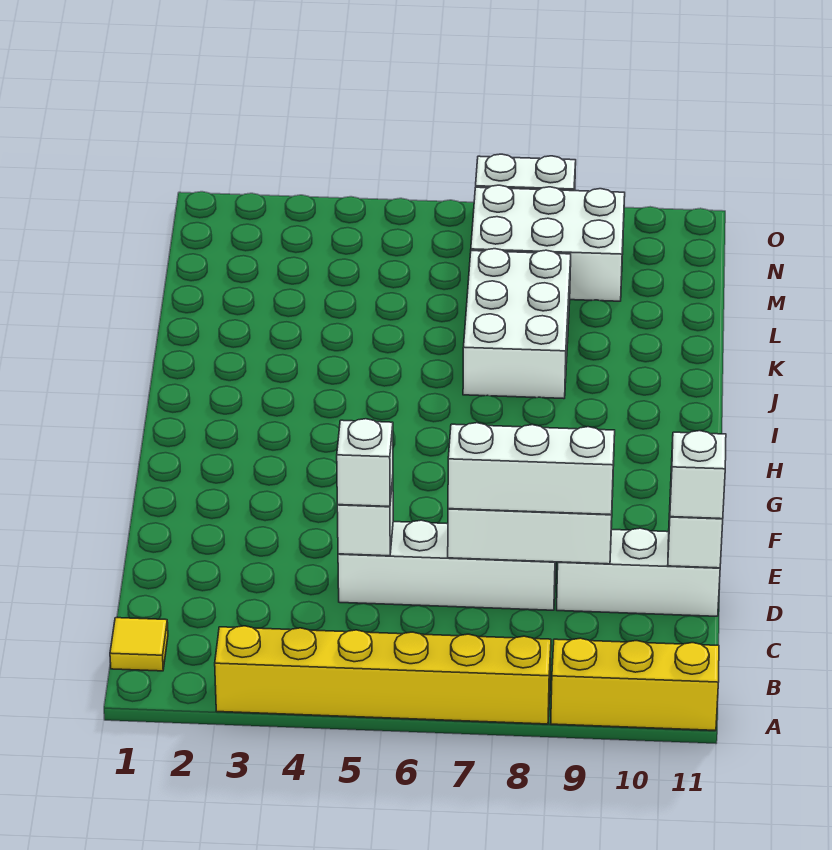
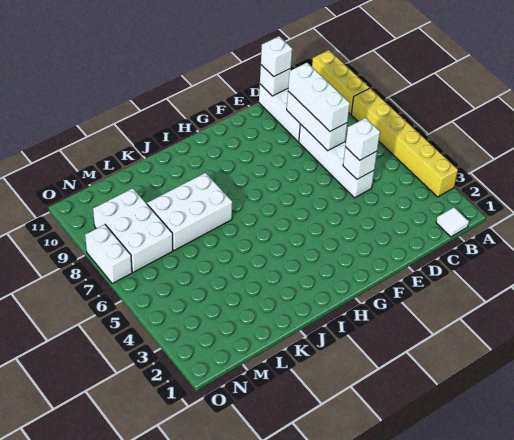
yellow 1x1 tile [110,618,168,671] -> white 1x1 tile [436,207,469,237]

